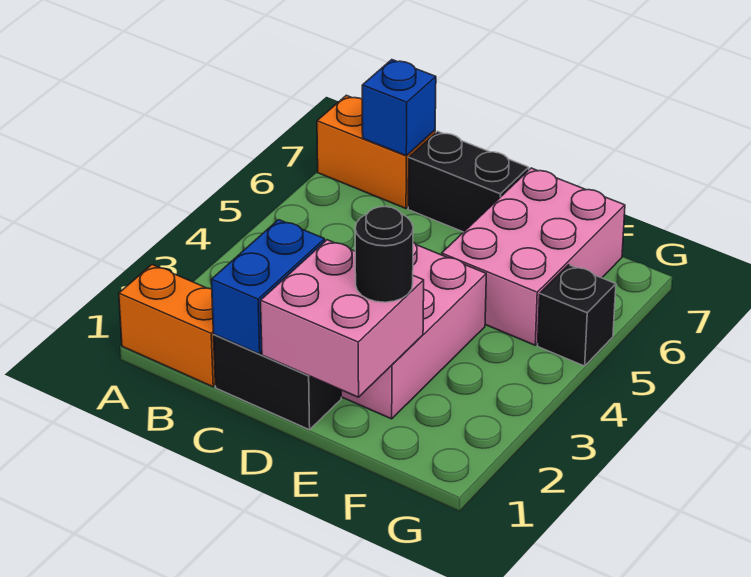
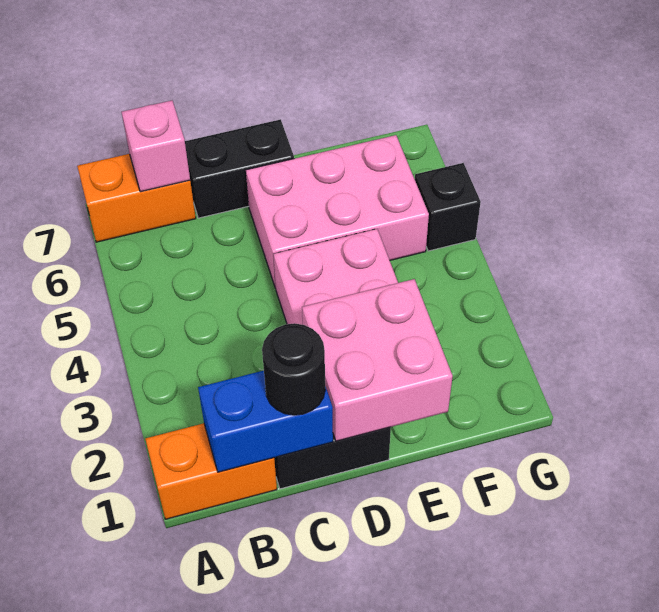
blue 1x1 brick [362,60,436,156] -> pink 1x1 brick [121,100,190,192]
blue 1x2 brick [211,220,325,354] -> blue 1x2 brick turned to [198,371,333,472]
black 1x1 round brick [355,207,413,302] -> black 1x1 round brick moved to [262,323,325,415]
pink 2x3 brick [442,168,625,345] -> pink 2x3 brick turned to [246,135,429,288]

